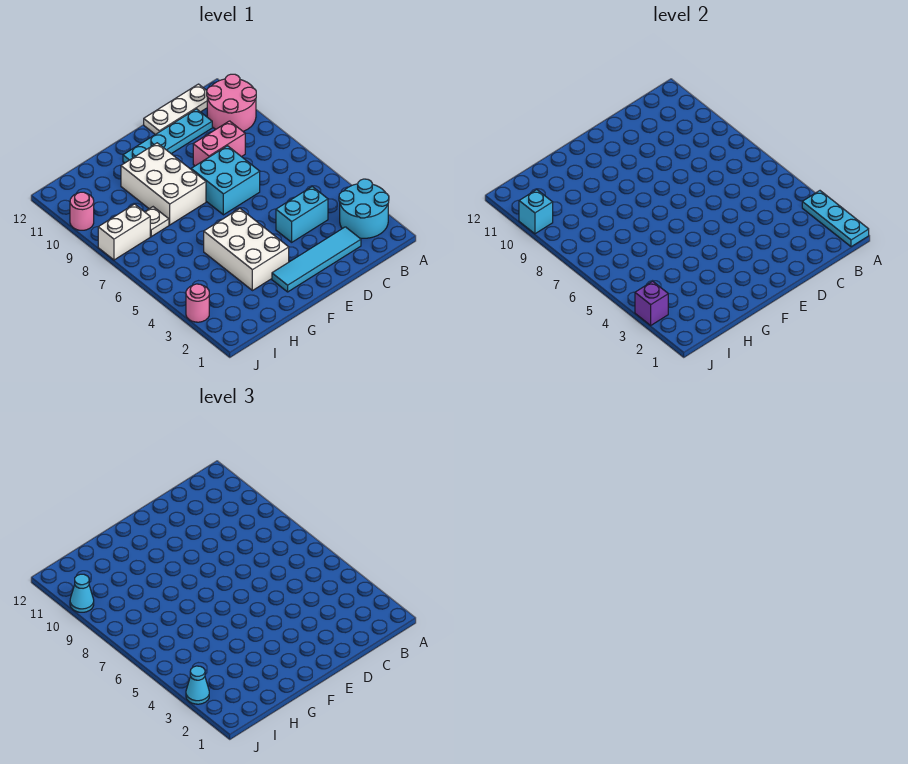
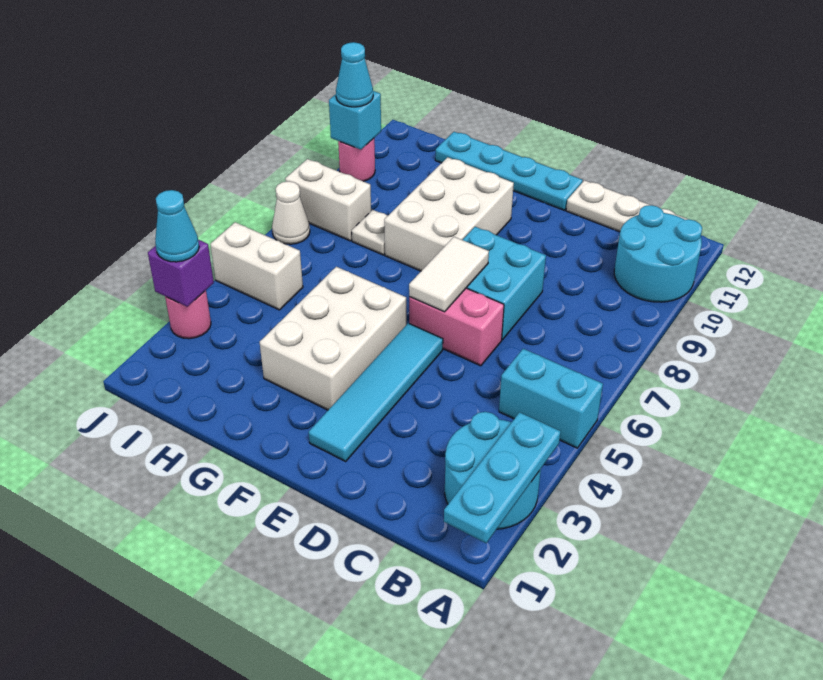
pink 2x2 round brick [207,74,256,131] -> cyan 2x2 round brick [614,205,702,302]
cyan 1x4 tile [272,227,361,292] -> cyan 1x4 tile turned to [309,323,443,461]
cyan 1x2 brick [276,187,328,242] -> cyan 1x2 brick moved to [499,349,603,448]
pink 1x2 brick [193,121,245,166] -> pink 1x2 brick moved to [409,288,504,366]
cyan 1x4 plate [123,109,212,163] -> cyan 1x4 plate moved to [435,132,583,210]
none -> white 1x2 tile [409,237,489,312]
none -> white 1x2 brick [210,222,303,310]
none -> white 1x1 cone [272,181,310,244]

